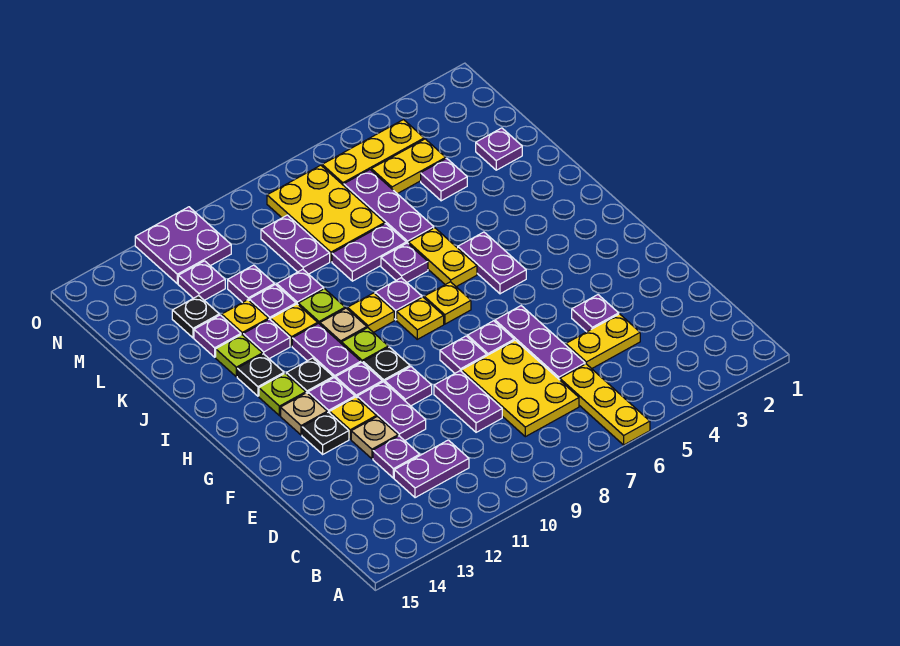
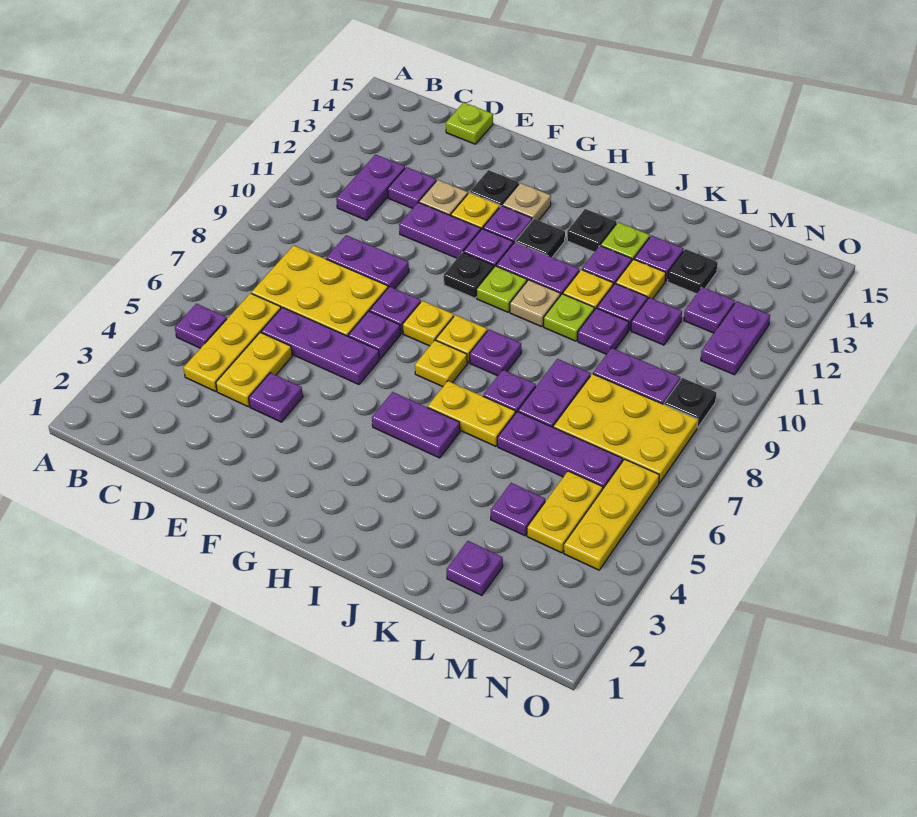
yellow 1x3 plate [560,364,650,445] -> yellow 1x3 plate turned to [183,293,281,392]
purple 1x1 plate [385,367,432,406] -> purple 1x1 plate moved to [175,304,227,348]
lime 1x1 plate [259,374,306,416] -> lime 1x1 plate moved to [446,102,493,144]
yellow 1x1 plate [348,293,394,332] -> yellow 1x1 plate moved to [402,301,454,346]
none -> black 1x1 plate [664,378,716,428]
purple 2x2 plate [135,207,231,284] -> purple 1x2 plate [701,301,770,375]

